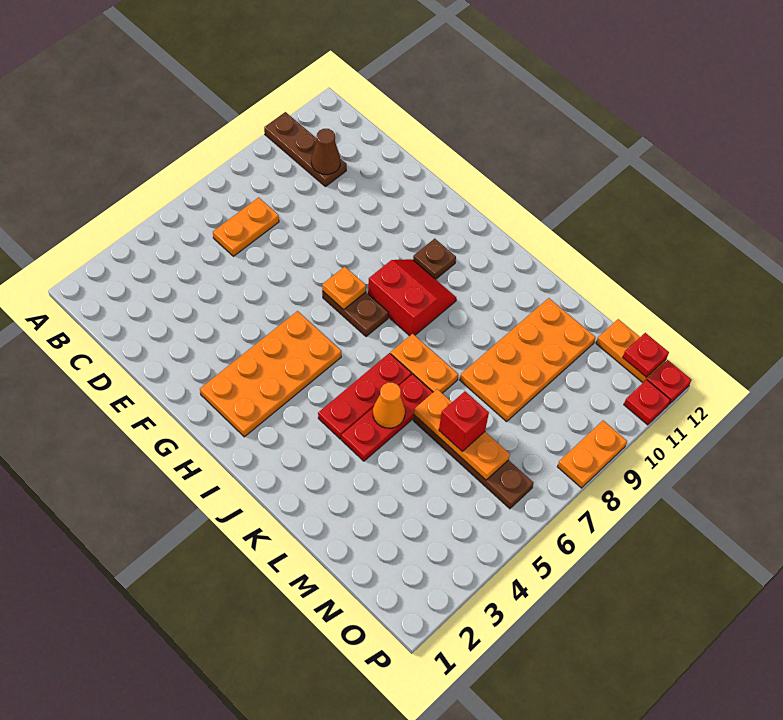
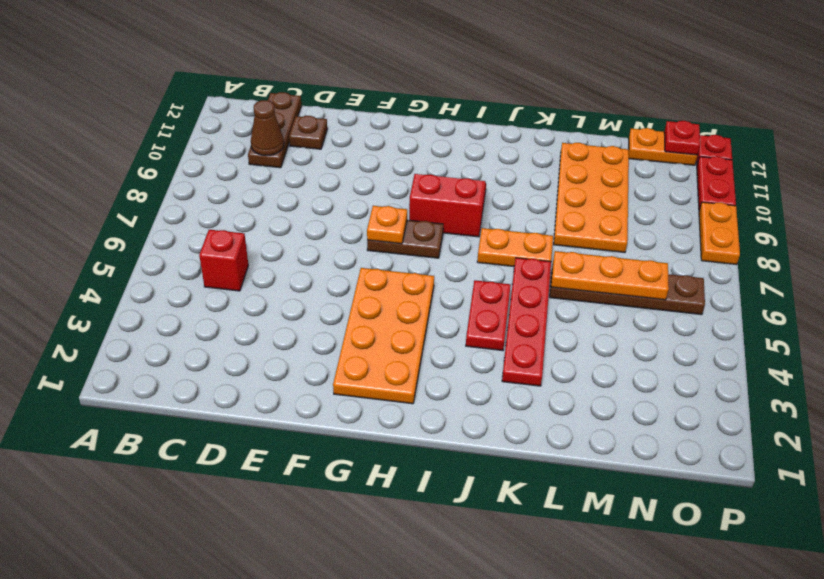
brown 1x3 plate [264,112,347,187] -> brown 1x3 plate turned to [248,92,301,168]
orange 1x2 plate [213,197,279,256] -> none
brown 1x1 plate [413,239,456,279] -> brown 1x1 plate moved to [289,116,327,149]
red 1x3 plate [318,353,411,439] -> red 1x2 plate [466,280,511,351]
red 1x3 plate [341,374,433,461] -> red 1x4 plate [502,258,551,386]
orange 1x1 cone [373,383,405,428] -> none
red 1x1 brick [439,391,489,451] -> red 1x1 brick moved to [199,230,248,291]
red 1x1 plate [624,380,670,425] -> red 1x2 plate [697,156,736,210]

